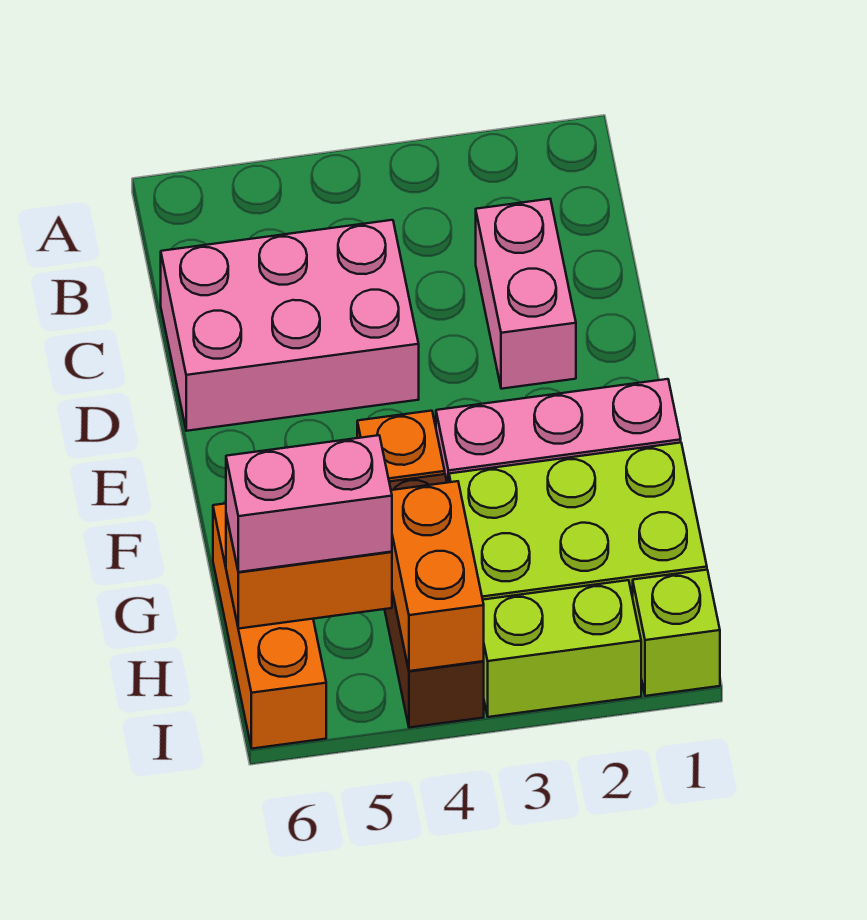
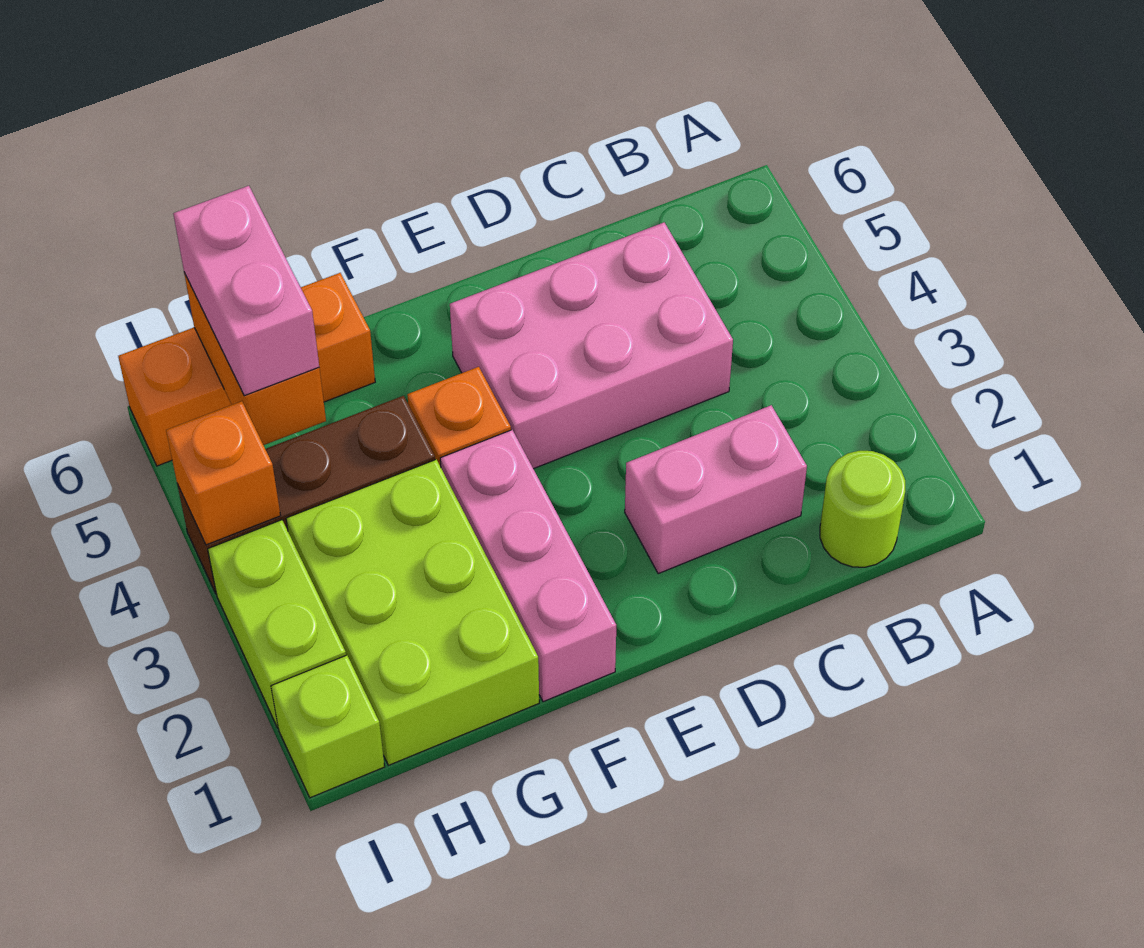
none -> lime 1x1 round brick [820,451,905,567]
pink 2x3 brick [161,220,419,431] -> pink 2x3 brick turned to [450,222,733,469]
orange 1x2 brick [391,481,484,671] -> orange 1x1 brick [166,401,281,545]

